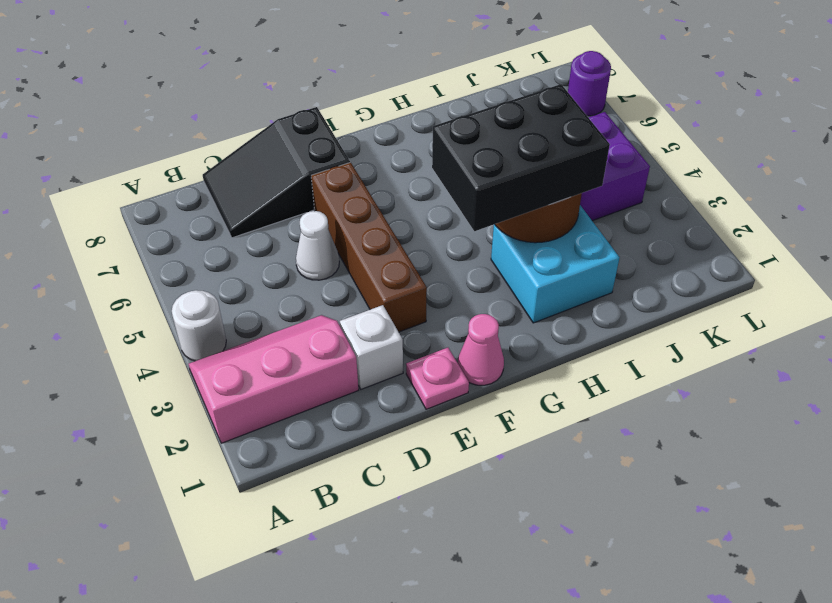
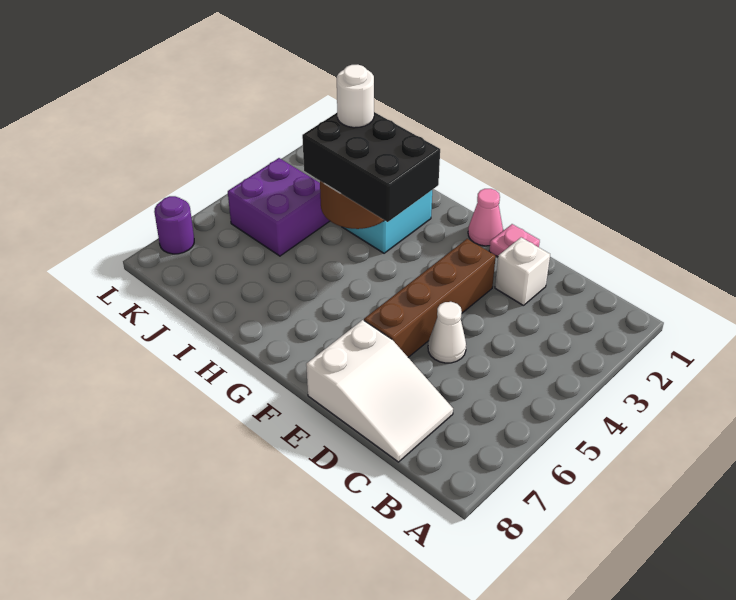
pink 2x3 slope [189,315,359,443] -> none
white 1x1 round brick [172,290,226,361] -> white 1x1 round brick moved to [337,65,374,128]
black 2x3 slope [203,107,350,238] -> white 2x3 slope [306,320,453,462]

